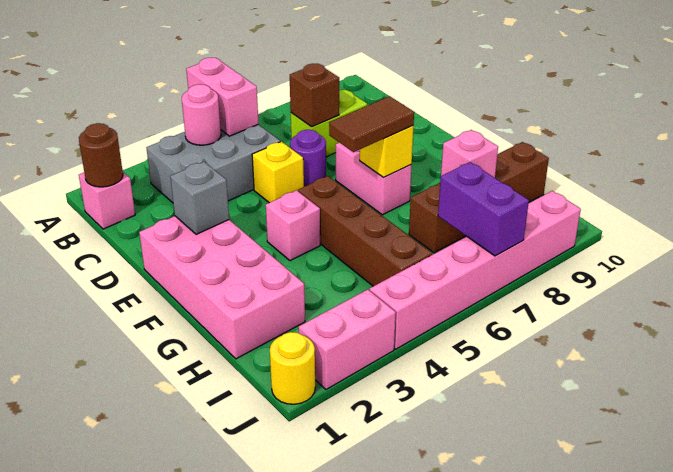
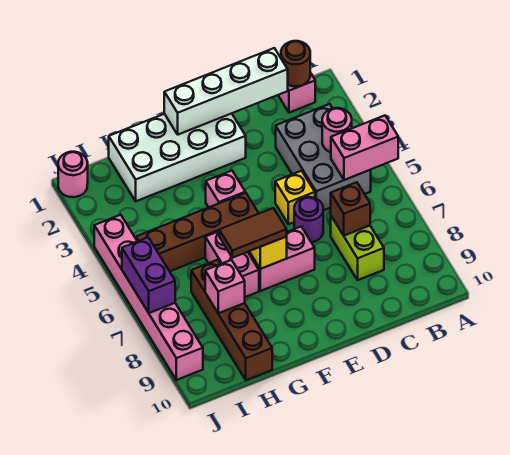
none -> white 1x4 brick [164,48,288,135]
pink 2x4 brick [139,216,305,359] -> white 2x4 brick [109,113,246,201]
grey 1x1 brick [170,162,229,234] -> none
brown 1x2 tile [329,96,414,152] -> brown 1x2 tile turned to [219,208,287,258]
purple 1x2 brick [438,162,529,256] -> purple 1x2 brick turned to [122,237,175,313]
yellow 1x1 round brick [270,332,315,404] -> pink 1x1 round brick [58,152,88,197]
pink 1x2 brick [298,289,396,389] -> pink 1x2 brick moved to [205,232,259,297]

